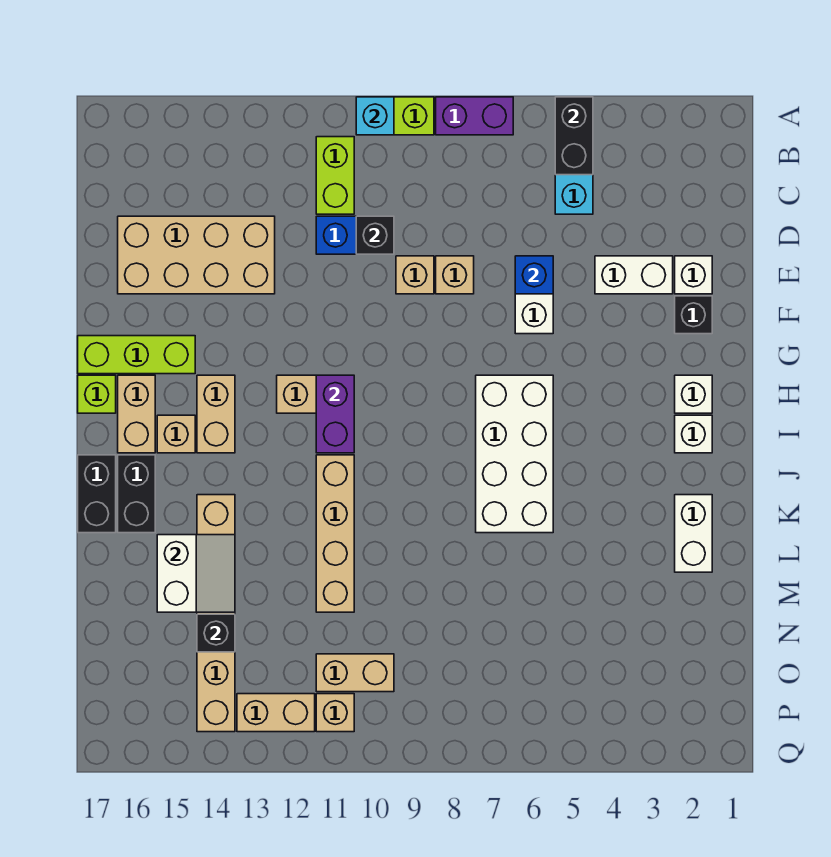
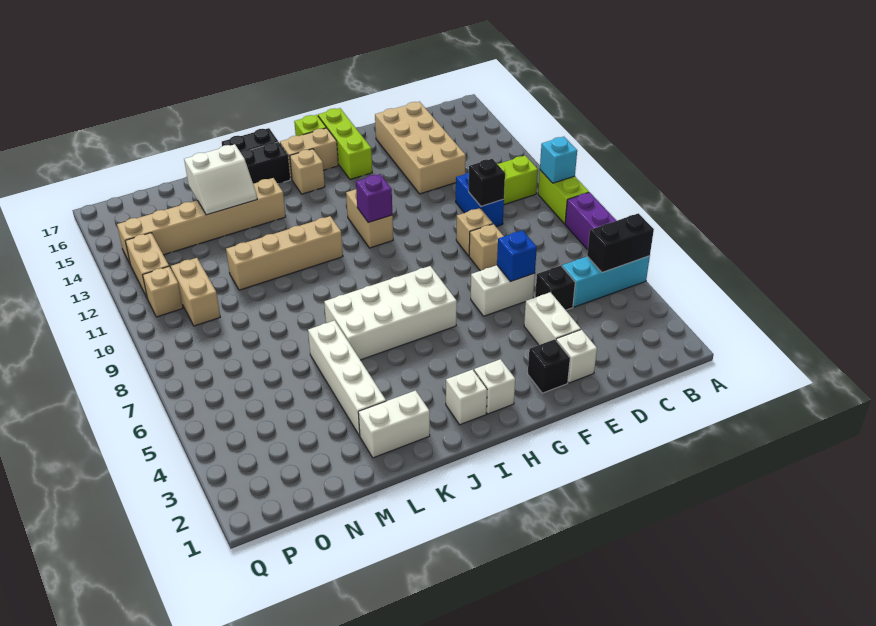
purple 1x2 brick [316,375,354,453] -> purple 1x1 brick [356,174,392,223]
tan 1x2 brick [197,375,235,453] -> none
none -> white 1x4 brick [308,320,386,436]
black 1x1 brick [197,614,235,652] -> black 1x1 brick moved to [535,266,575,310]

